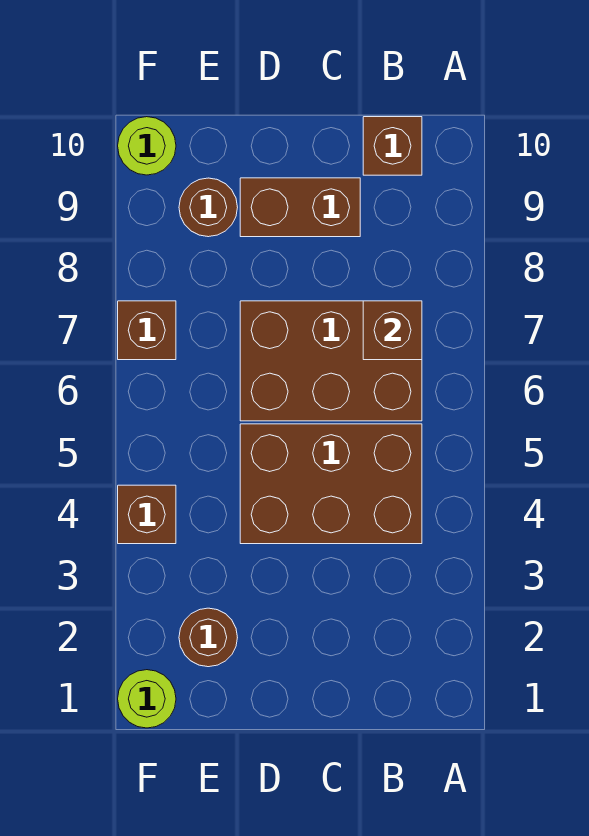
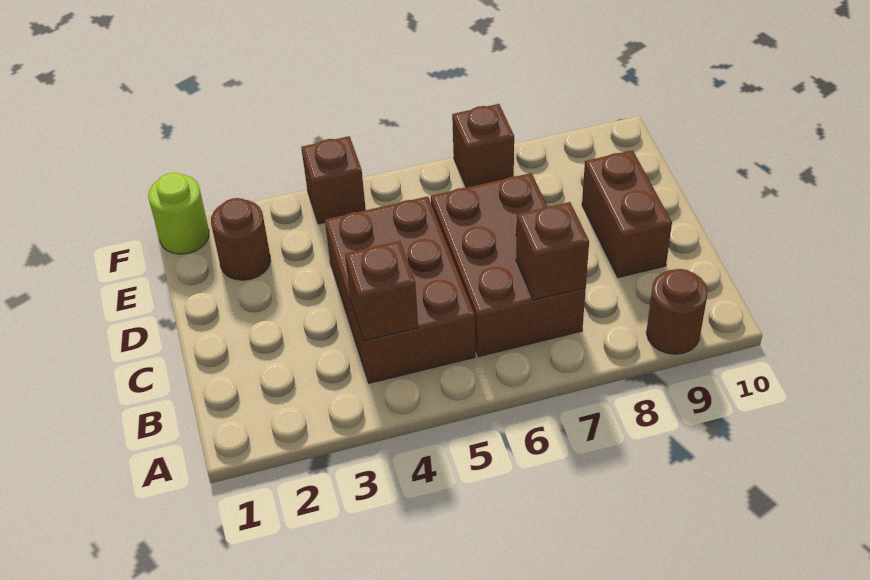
brown 1x1 brick [363,117,422,175] -> brown 1x1 brick moved to [345,241,418,341]
brown 1x1 round brick [179,178,238,237] -> brown 1x1 round brick moved to [646,269,708,354]
lime 1x1 round brick [118,117,176,175] -> none

